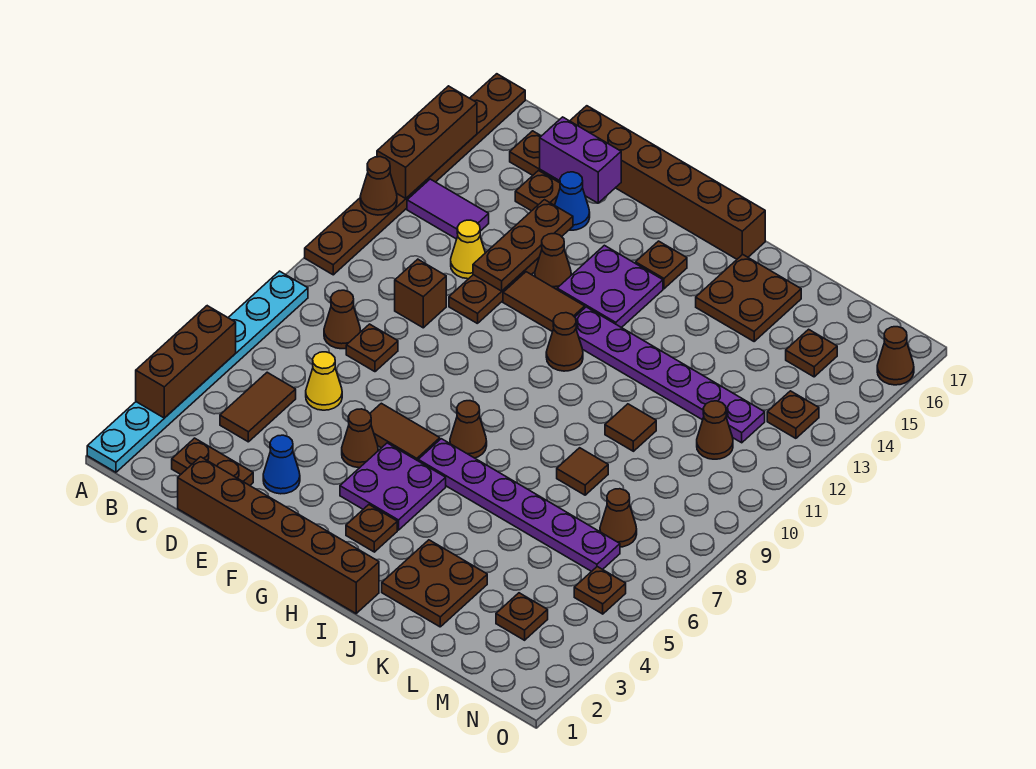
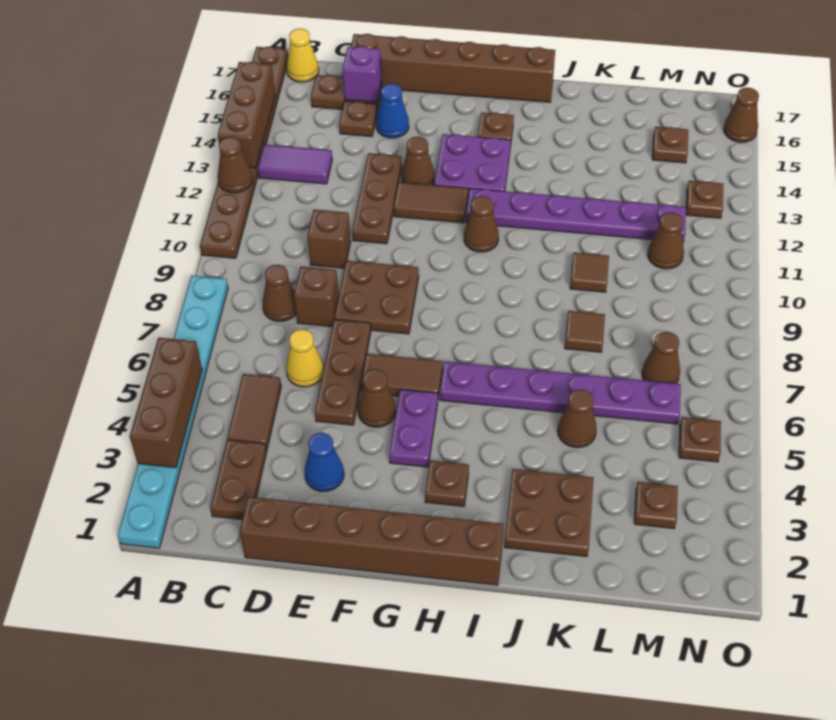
brown 1x2 plate [172,438,253,485] -> brown 1x2 plate turned to [210,440,267,520]
brown 1x1 plate [346,324,398,372] -> brown 1x1 brick [294,267,339,327]
yellow 1x1 cone [451,220,485,279] -> yellow 1x1 cone moved to [287,29,319,82]
purple 1x2 brick [540,117,621,203] -> purple 1x1 brick [343,46,382,102]
brown 1x3 plate [473,200,573,291] -> brown 1x3 plate moved to [315,319,371,425]
purple 2x2 plate [340,443,446,530] -> purple 1x2 plate [389,389,438,467]
brown 1x1 cone [450,401,487,458] -> brown 1x1 cone moved to [558,389,597,448]
brown 2x2 plate [696,254,801,341] -> brown 2x2 plate moved to [334,261,419,334]

